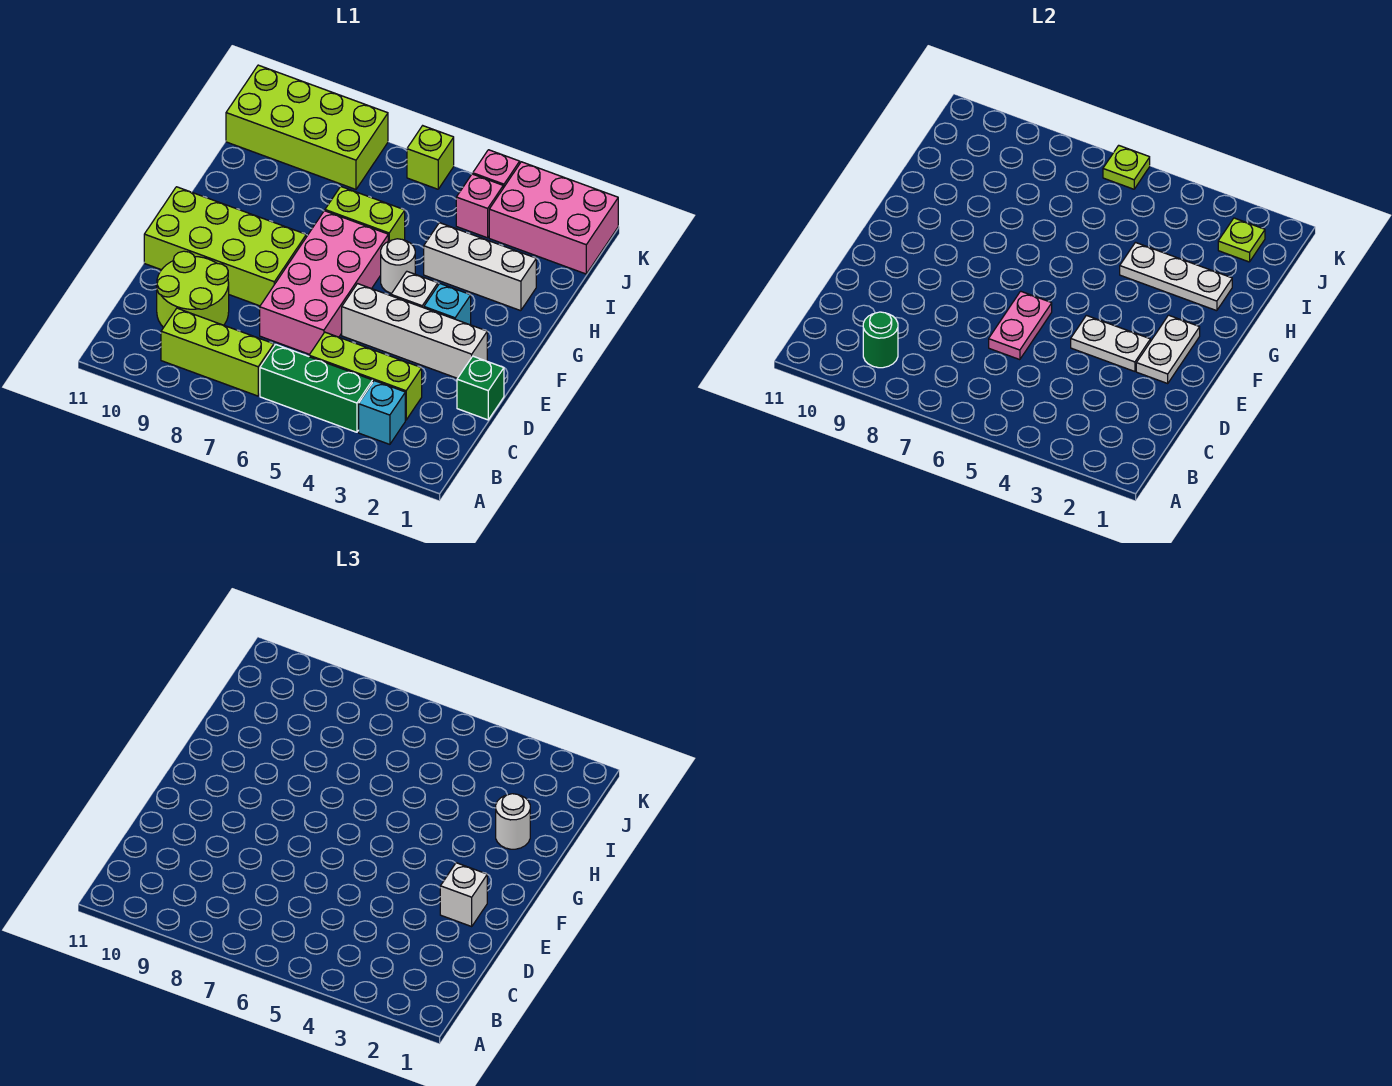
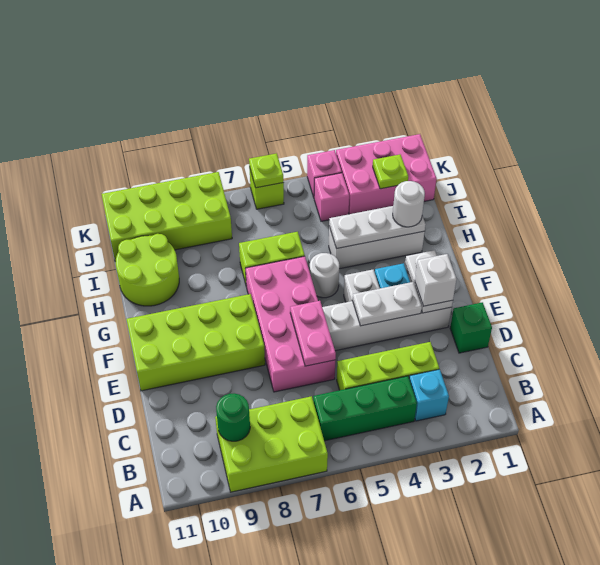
lime 1x3 brick [161,308,274,396] -> lime 2x3 brick [215,396,328,492]
lime 2x2 round brick [157,251,229,328] -> lime 2x2 round brick moved to [116,234,179,306]

